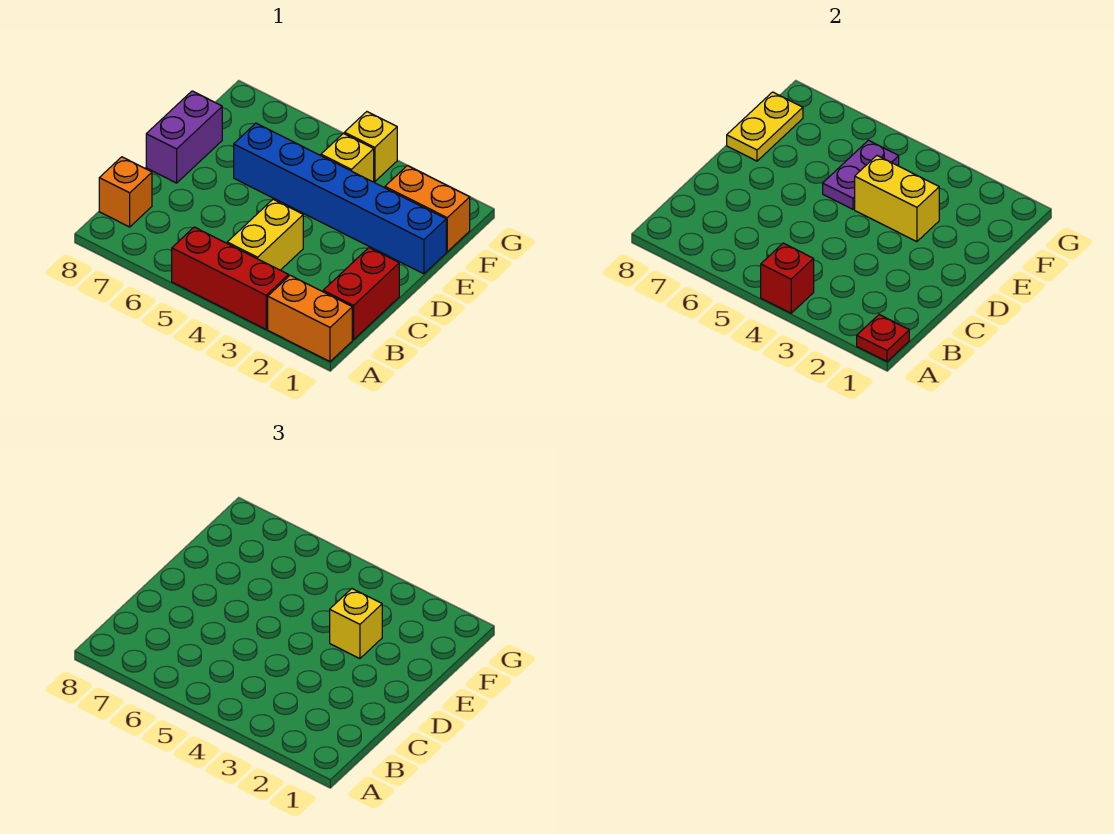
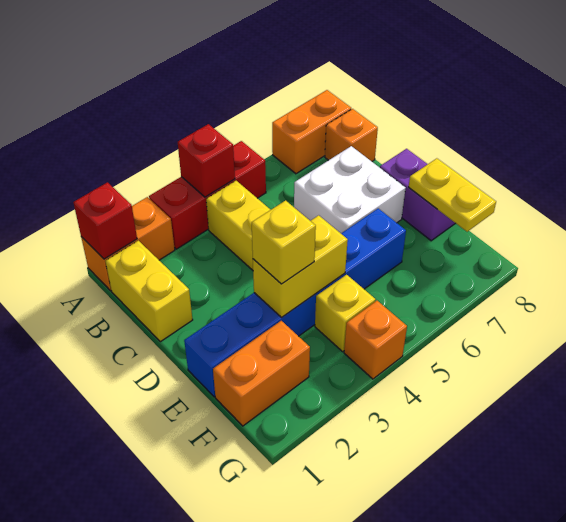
red 1x1 plate [857,315,909,362] -> red 1x1 brick [73,182,137,259]
none -> orange 1x2 brick [272,90,351,174]
red 1x2 brick [323,248,399,340] -> yellow 1x2 brick [105,241,193,342]
none -> white 2x2 brick [294,146,406,233]
purple 1x2 plate [823,140,899,209] -> none
yellow 1x1 brick [344,112,397,182] -> orange 1x1 brick [344,301,407,379]

